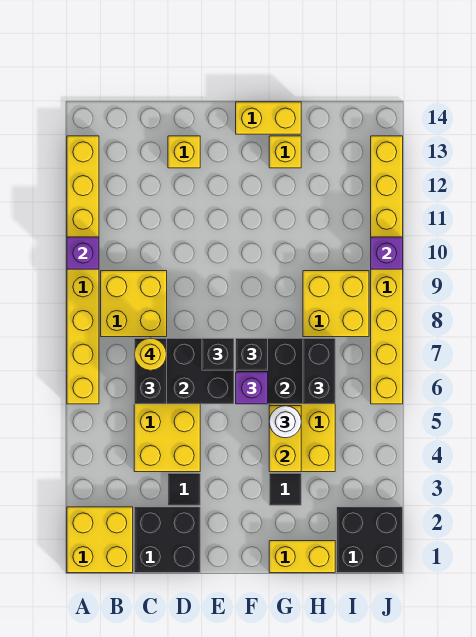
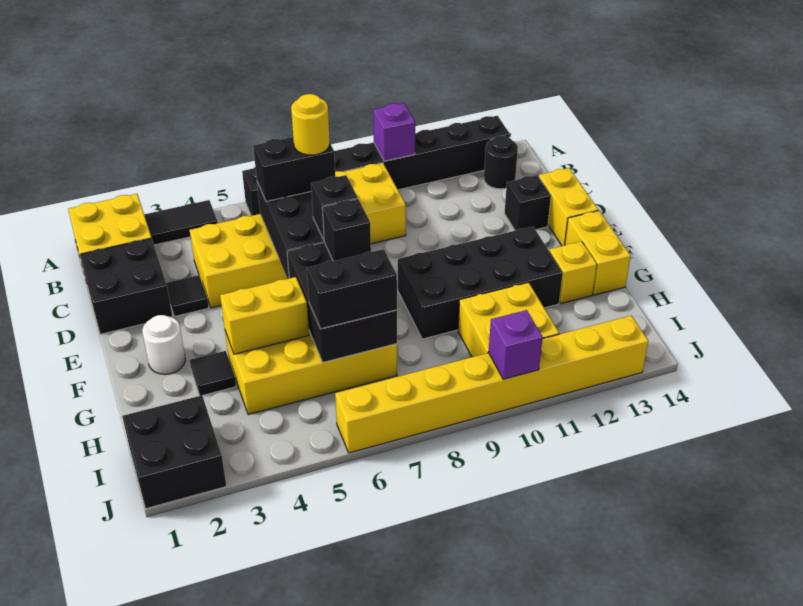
none -> black 1x2 tile [144,200,218,245]
yellow 1x8 brick [67,136,99,404] -> black 1x8 brick [242,116,510,216]
none -> black 1x1 round brick [484,135,518,189]
yellow 1x1 brick [168,136,200,168] -> black 1x1 brick [505,175,551,231]
purple 1x1 brick [236,372,268,404] -> none
none -> black 2x4 brick [398,227,563,339]
yellow 1x2 brick [269,541,335,573] -> yellow 1x2 brick moved to [539,168,598,246]
white 1x1 round brick [269,406,301,438] -> white 1x1 round brick moved to [142,315,185,374]
yellow 2x2 brick [303,271,369,337] -> yellow 2x2 brick moved to [458,282,559,357]

